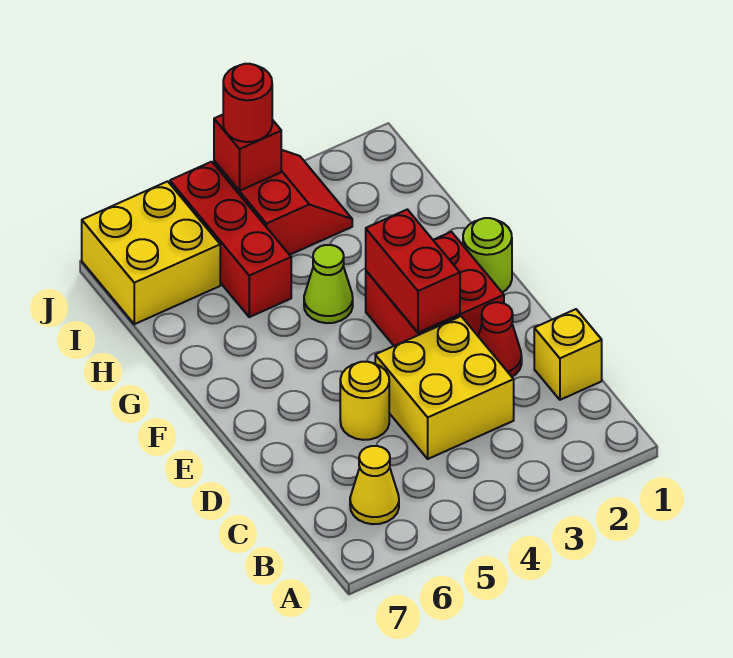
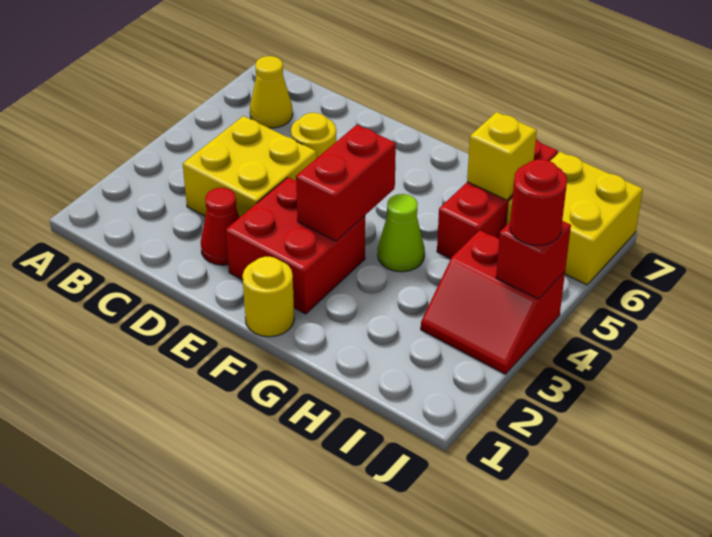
yellow 1x1 brick [534,309,602,400] -> yellow 1x1 brick moved to [467,112,537,200]
red 1x2 brick [366,209,460,333] -> red 1x2 brick turned to [296,125,396,241]
lime 1x1 round brick [463,218,512,292] -> yellow 1x1 round brick [243,257,294,337]
red 1x3 brick [170,162,291,317] -> red 1x3 brick turned to [437,139,558,259]

